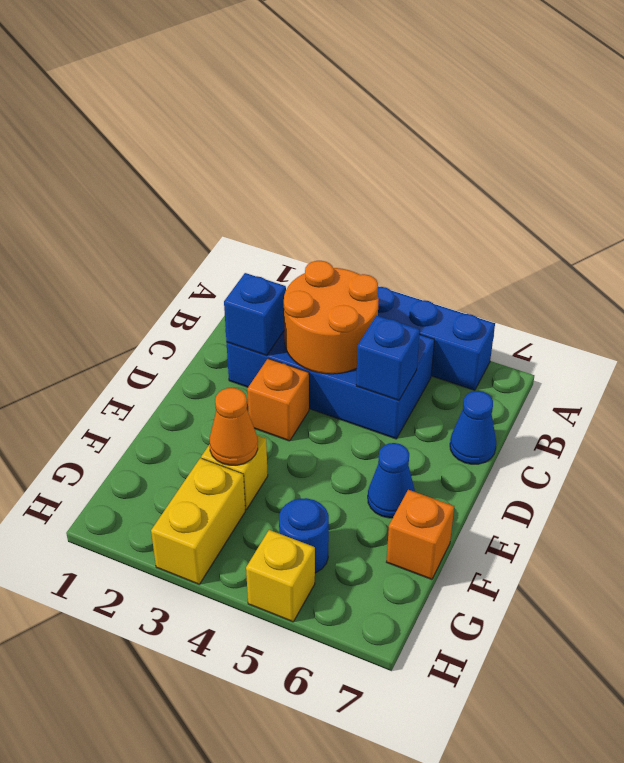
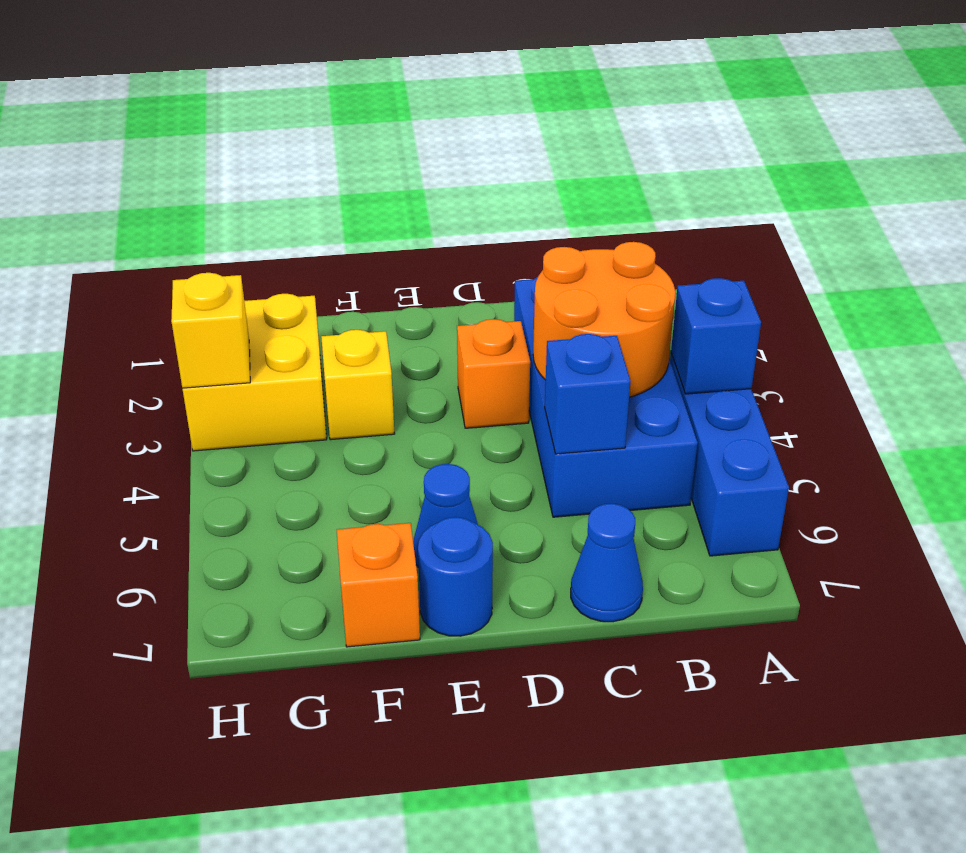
blue 1x1 brick [224,273,286,355] -> blue 1x1 brick moved to [671,278,761,394]
orange 1x1 cone [209,388,258,465] -> none
yellow 1x2 brick [151,458,245,584] -> yellow 2x2 brick [182,294,327,451]
blue 1x1 round brick [279,498,329,573] -> blue 1x1 round brick moved to [418,517,493,636]
yellow 1x1 brick [246,530,315,622] -> yellow 1x1 brick moved to [171,273,250,388]

